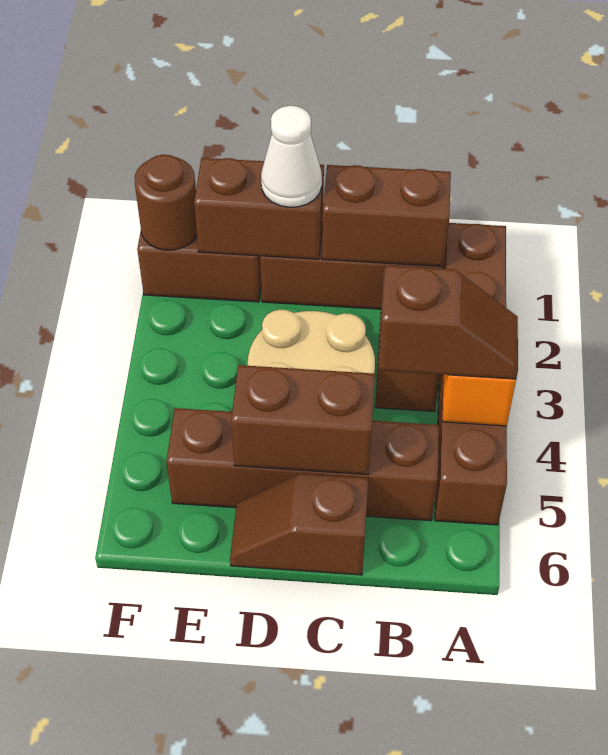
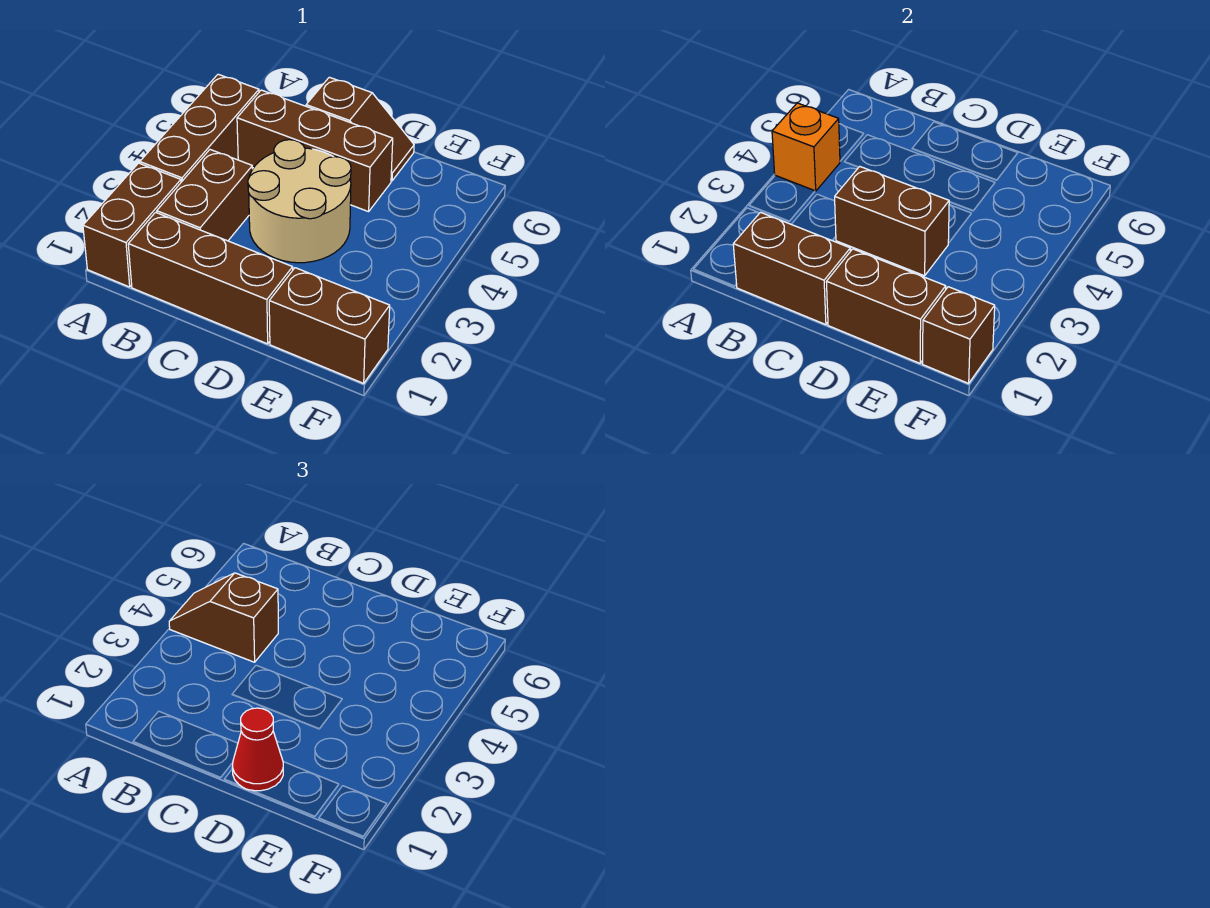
brown 1x4 brick [166,408,439,521] -> brown 1x3 brick [237,90,393,212]
brown 1x2 brick [231,365,375,475] -> brown 1x2 brick moved to [835,167,949,276]
white 1x1 cone [261,106,322,207] -> red 1x1 cone [232,708,283,791]
brown 1x1 round brick [135,155,197,250] -> brown 1x1 brick [922,287,995,383]

